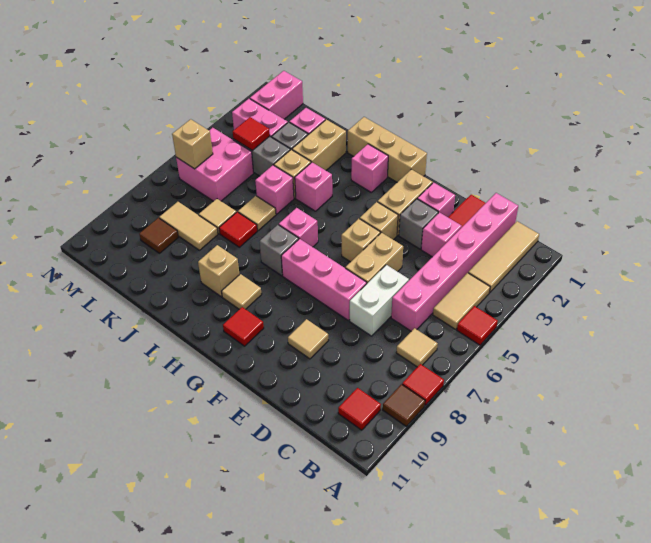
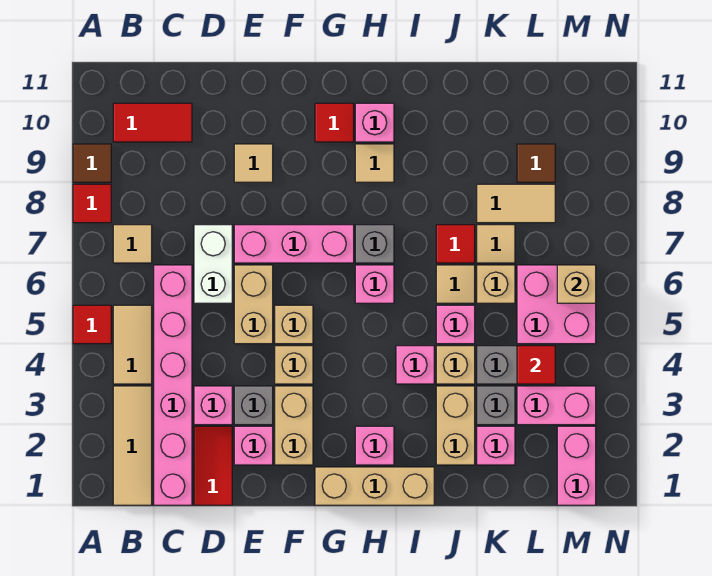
red 1x1 tile [338,388,381,430] -> red 1x2 tile [113,103,192,142]
none -> pink 1x1 brick [355,103,394,142]
tan 1x1 brick [198,245,240,297] -> tan 1x1 brick moved to [477,265,515,303]

